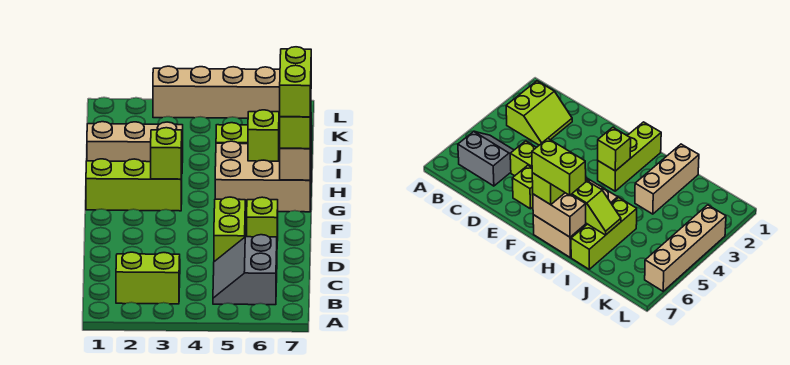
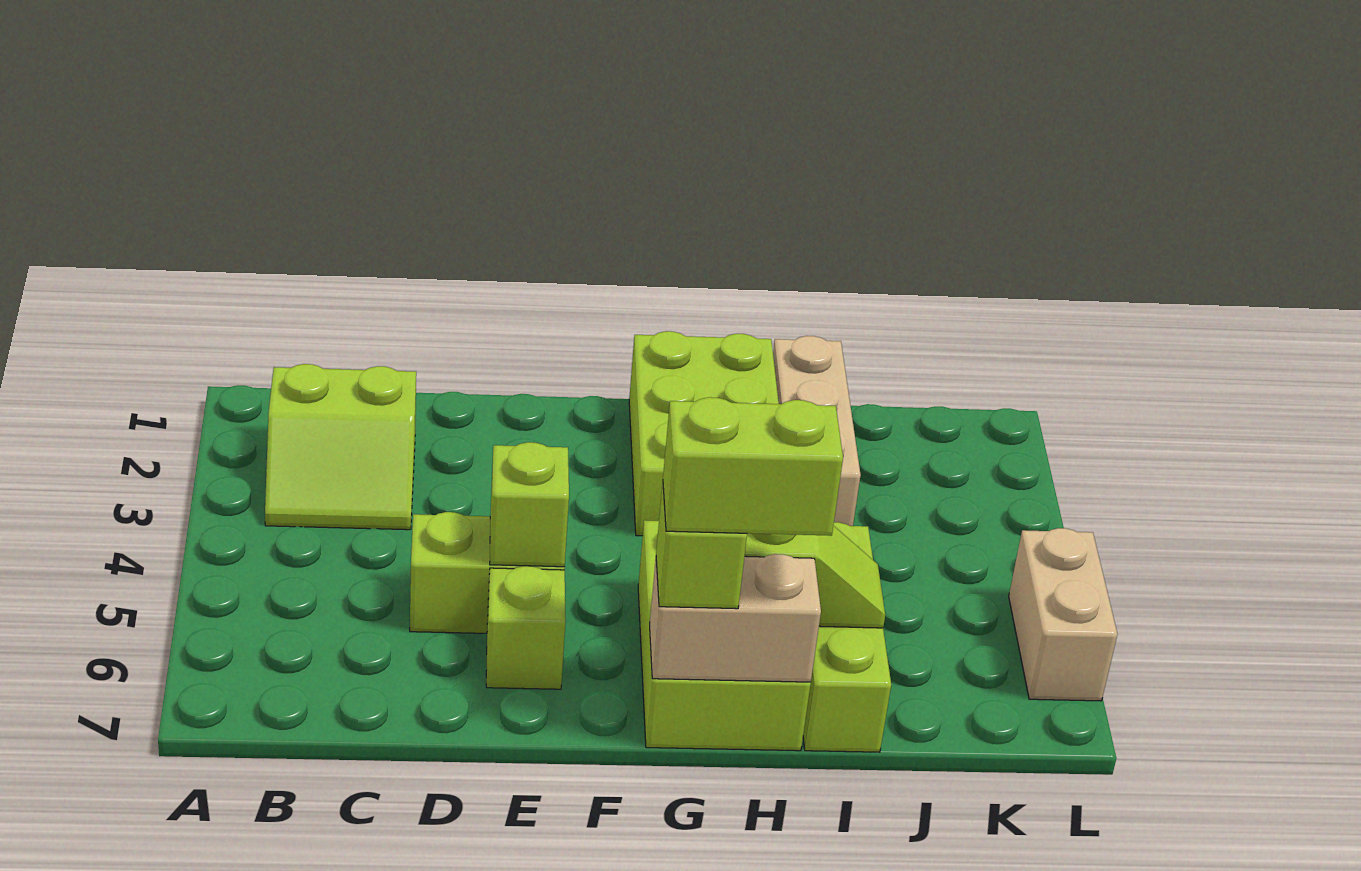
lime 2x2 slope [116,252,180,304] -> lime 2x2 slope turned to [265,364,416,530]
grey 2x2 slope [213,235,277,305] -> none
lime 1x3 brick [86,159,182,211] -> lime 2x3 brick [629,331,779,536]
lime 1x1 brick [151,128,182,179] -> lime 1x1 brick moved to [490,442,569,567]
tan 2x3 brick [215,141,311,212] -> lime 2x3 brick [638,520,811,751]
tan 1x4 brick [153,66,280,118] -> tan 1x2 brick [1009,528,1118,701]

